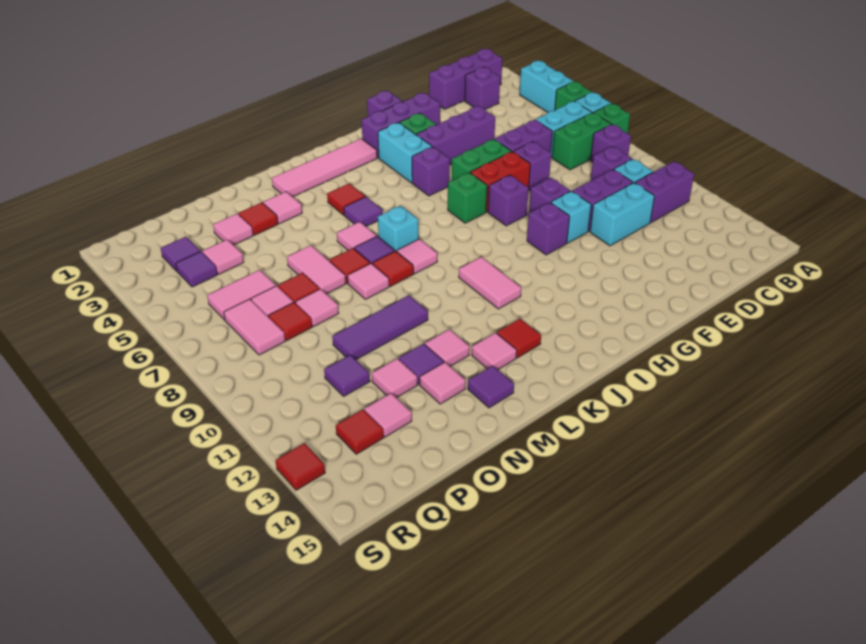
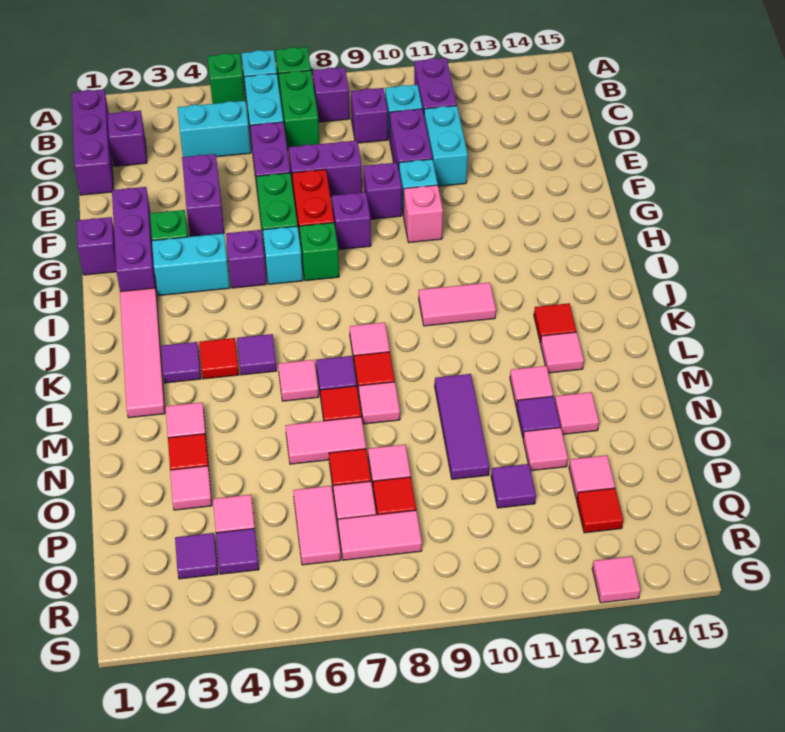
cyan 1x2 brick [520,61,574,112] -> cyan 1x2 brick moved to [178,101,251,157]
purple 1x3 brick [417,106,495,165] -> purple 1x2 brick [182,154,224,237]
purple 1x1 brick [513,142,551,190] -> purple 1x2 brick [289,141,362,197]
purple 1x1 brick [527,202,570,255] -> pink 1x1 brick [404,185,443,243]
cyan 1x1 brick [378,206,419,252] -> cyan 1x1 brick moved to [263,226,303,284]
purple 1x1 tile [468,366,514,408] -> purple 1x1 tile moved to [161,342,201,383]
red 1x1 tile [275,443,325,490] -> pink 1x1 tile [592,556,641,603]

